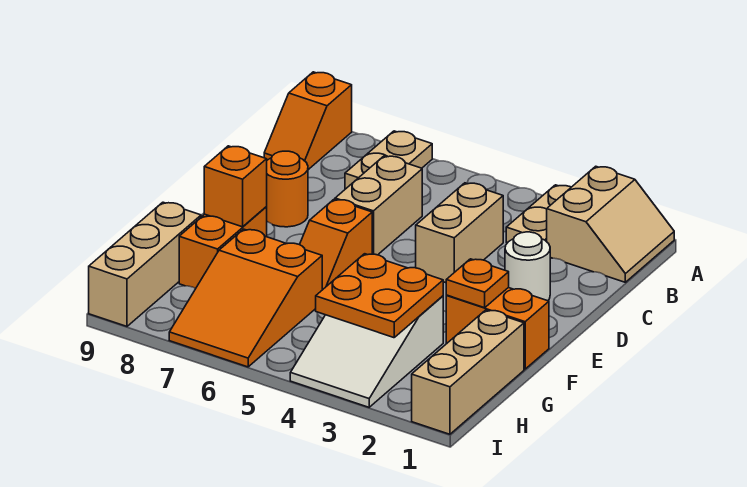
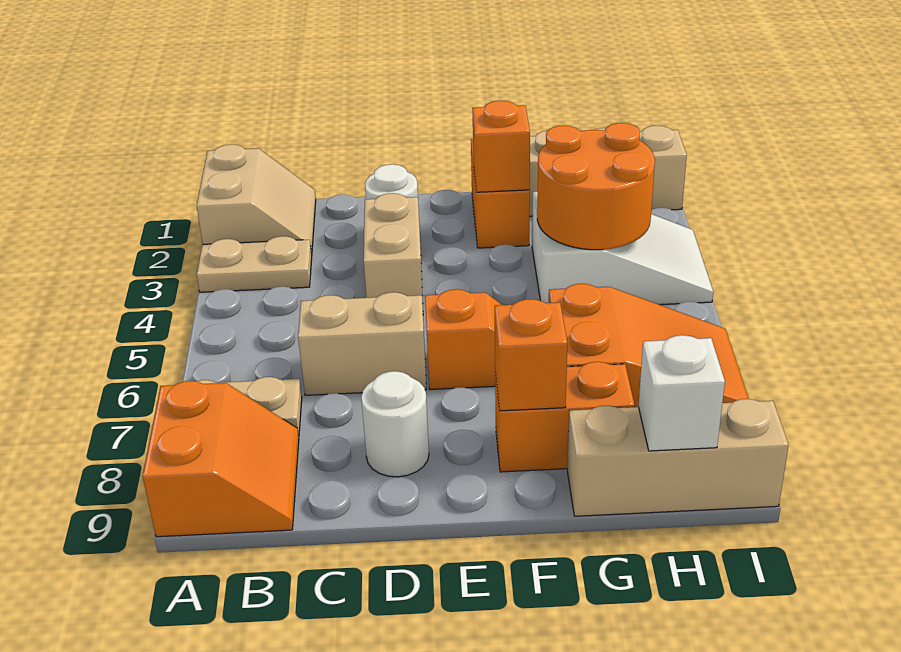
tan 2x2 slope [547,166,674,282] -> tan 2x2 slope turned to [196,144,316,255]
orange 1x2 slope [264,72,352,170] -> orange 2x2 slope [143,381,299,537]
tan 1x2 brick [416,183,503,283] -> tan 1x2 brick turned to [364,193,423,305]
orange 1x1 round brick [266,151,308,227] -> white 1x1 round brick [361,371,429,477]
orange 1x1 plate [446,259,509,308] -> orange 1x1 brick [472,101,530,192]
orange 2x2 plate [316,254,443,338] -> orange 2x2 round brick [537,123,655,250]
none -> white 1x1 brick [638,335,725,451]

